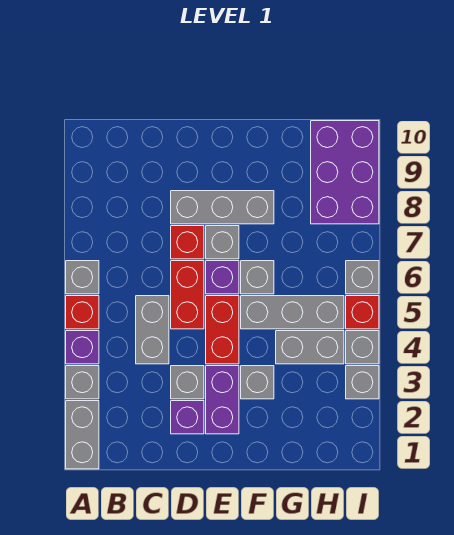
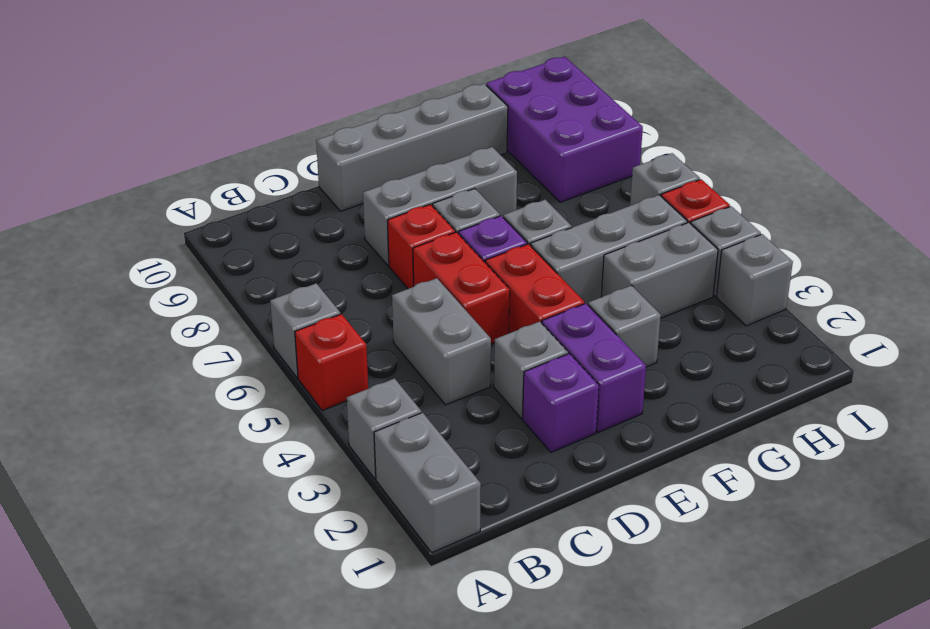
purple 1x1 brick [66,331,99,364] -> none
none -> grey 1x4 brick [316,84,508,211]

